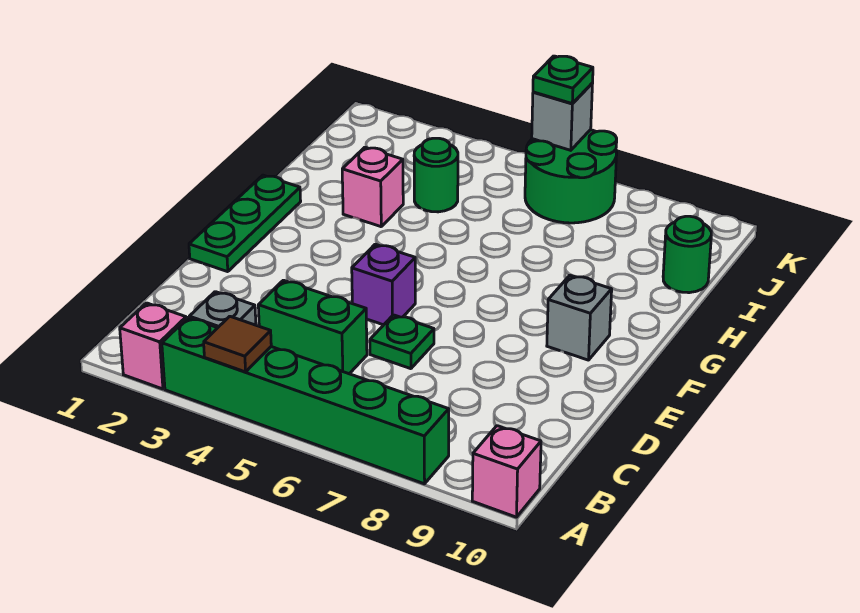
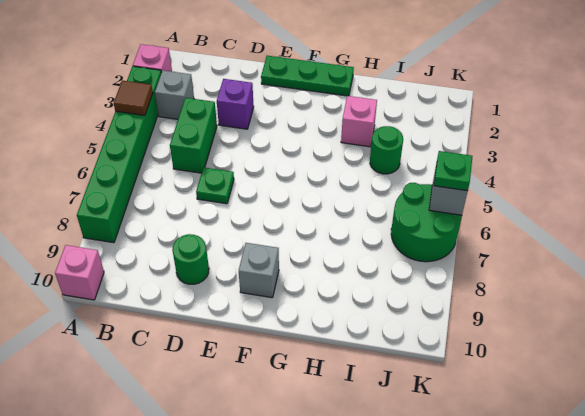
purple 1x1 brick [352,244,415,325] -> purple 1x1 brick moved to [217,79,254,129]
green 1x1 round brick [663,216,711,293] -> green 1x1 round brick moved to [172,234,209,284]

